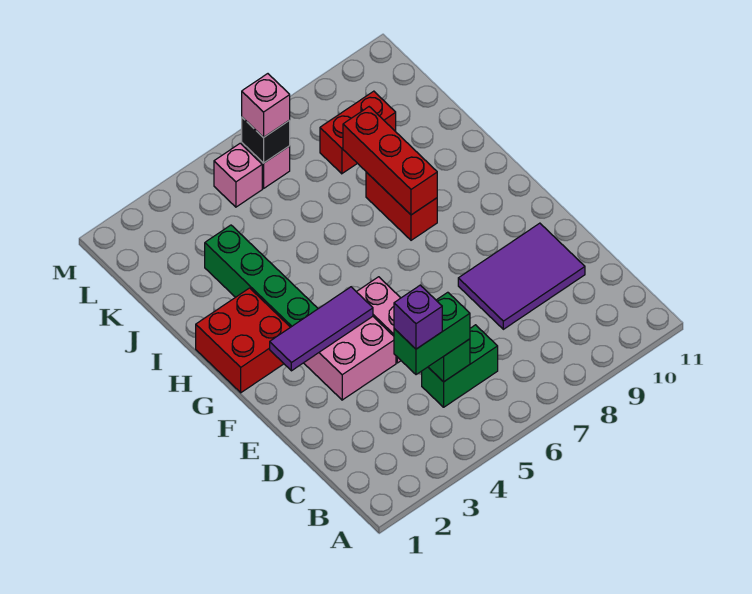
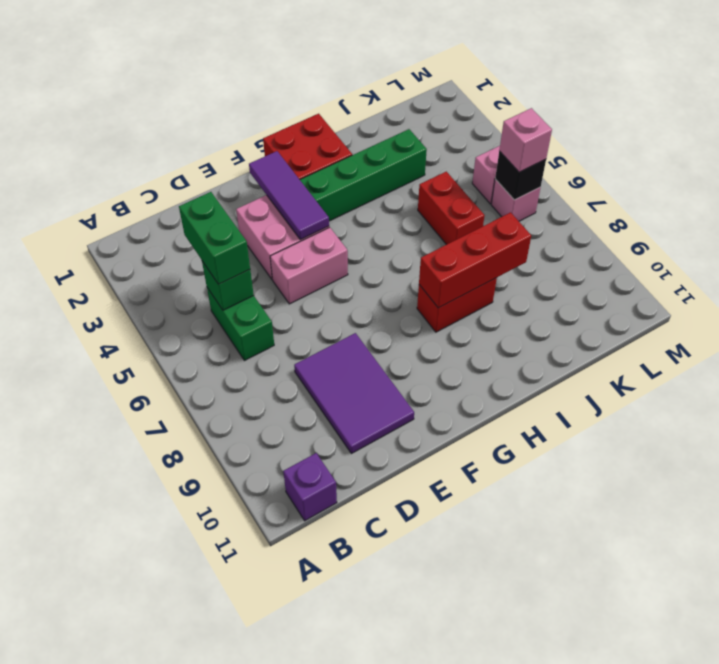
purple 1x1 brick [394,285,442,349] -> purple 1x1 brick moved to [283,453,337,521]
red 1x2 brick [320,91,396,174] -> red 1x2 brick moved to [418,172,485,245]

